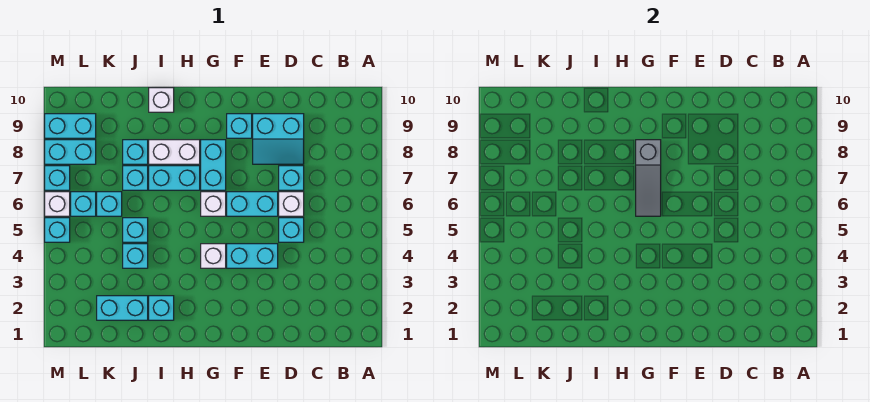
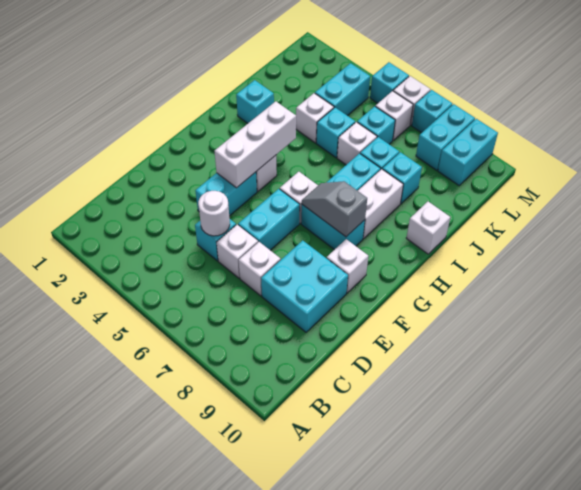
none -> white 1x1 round brick [198,191,230,236]
cyan 1x1 brick [279,166,304,190] -> white 1x1 brick [239,242,281,296]
cyan 2x2 slope [253,114,304,164] -> cyan 2x2 brick [261,240,348,332]
none -> white 1x3 brick [215,101,296,188]
cyan 1x1 brick [227,114,252,138] -> white 1x1 brick [327,239,368,293]
grey 1x3 slope [636,140,661,216] -> grey 1x2 slope [302,181,367,237]
cyan 1x2 brick [97,296,148,320] -> cyan 1x2 brick moved to [315,63,370,116]
cyan 1x1 brick [123,244,148,268] -> white 1x1 brick [296,93,334,143]
none -> white 1x1 brick [337,122,377,165]
cyan 1x1 brick [71,192,96,216] -> white 1x1 brick [375,91,413,140]

